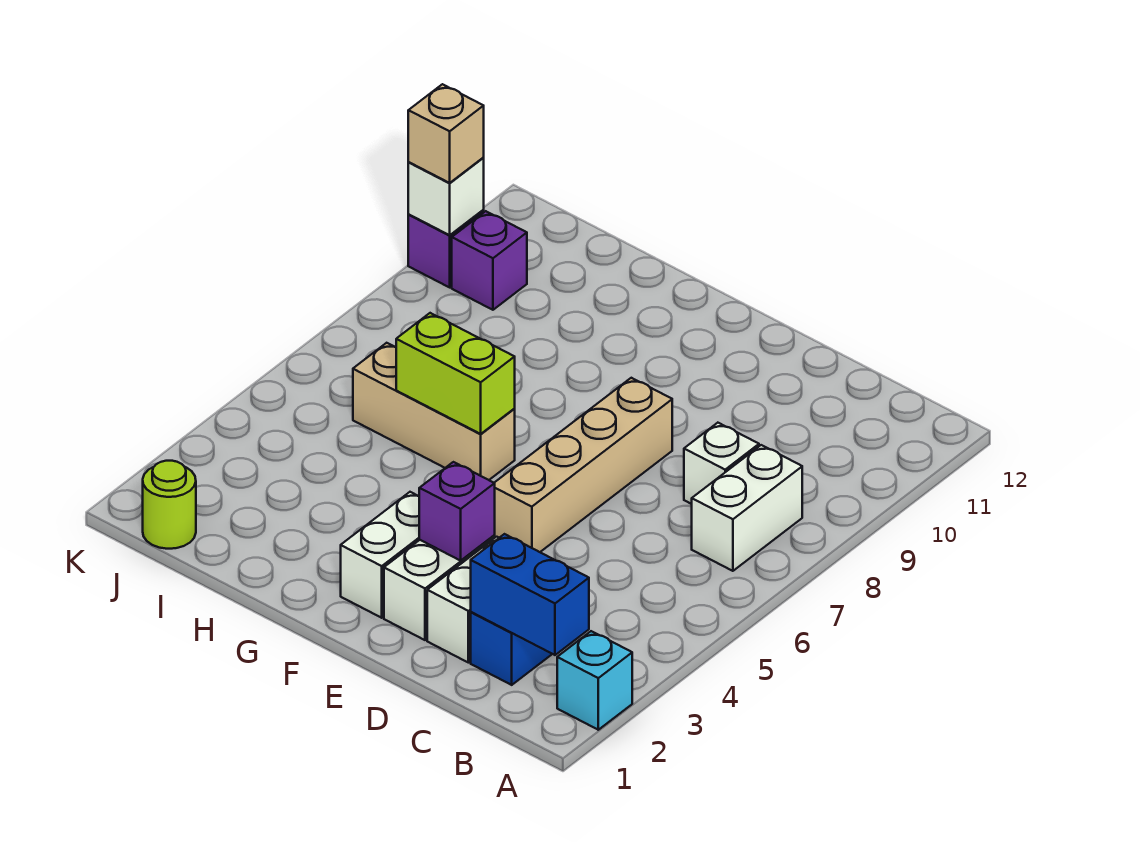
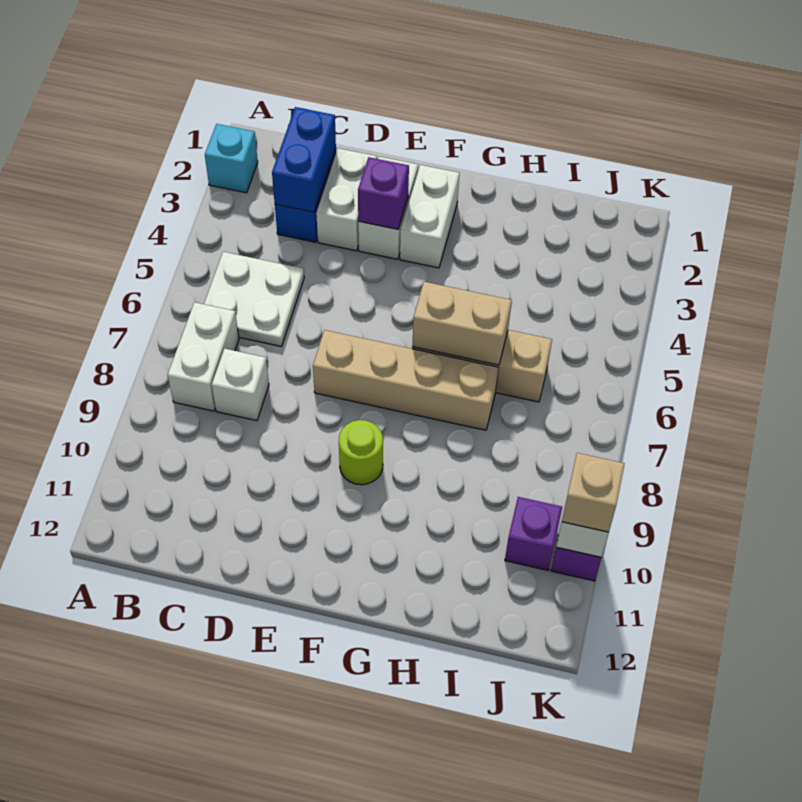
blue 1x2 brick [471,534,589,655] -> blue 1x2 brick turned to [272,107,336,212]
none -> white 2x2 plate [204,252,304,346]
tan 1x4 brick [494,378,672,552] -> tan 1x4 brick turned to [313,330,499,430]
lime 1x2 brick [396,313,515,434] -> tan 1x2 brick [412,282,512,365]
lime 1x1 round brick [143,461,196,549] -> lime 1x1 round brick moved to [339,420,383,485]

